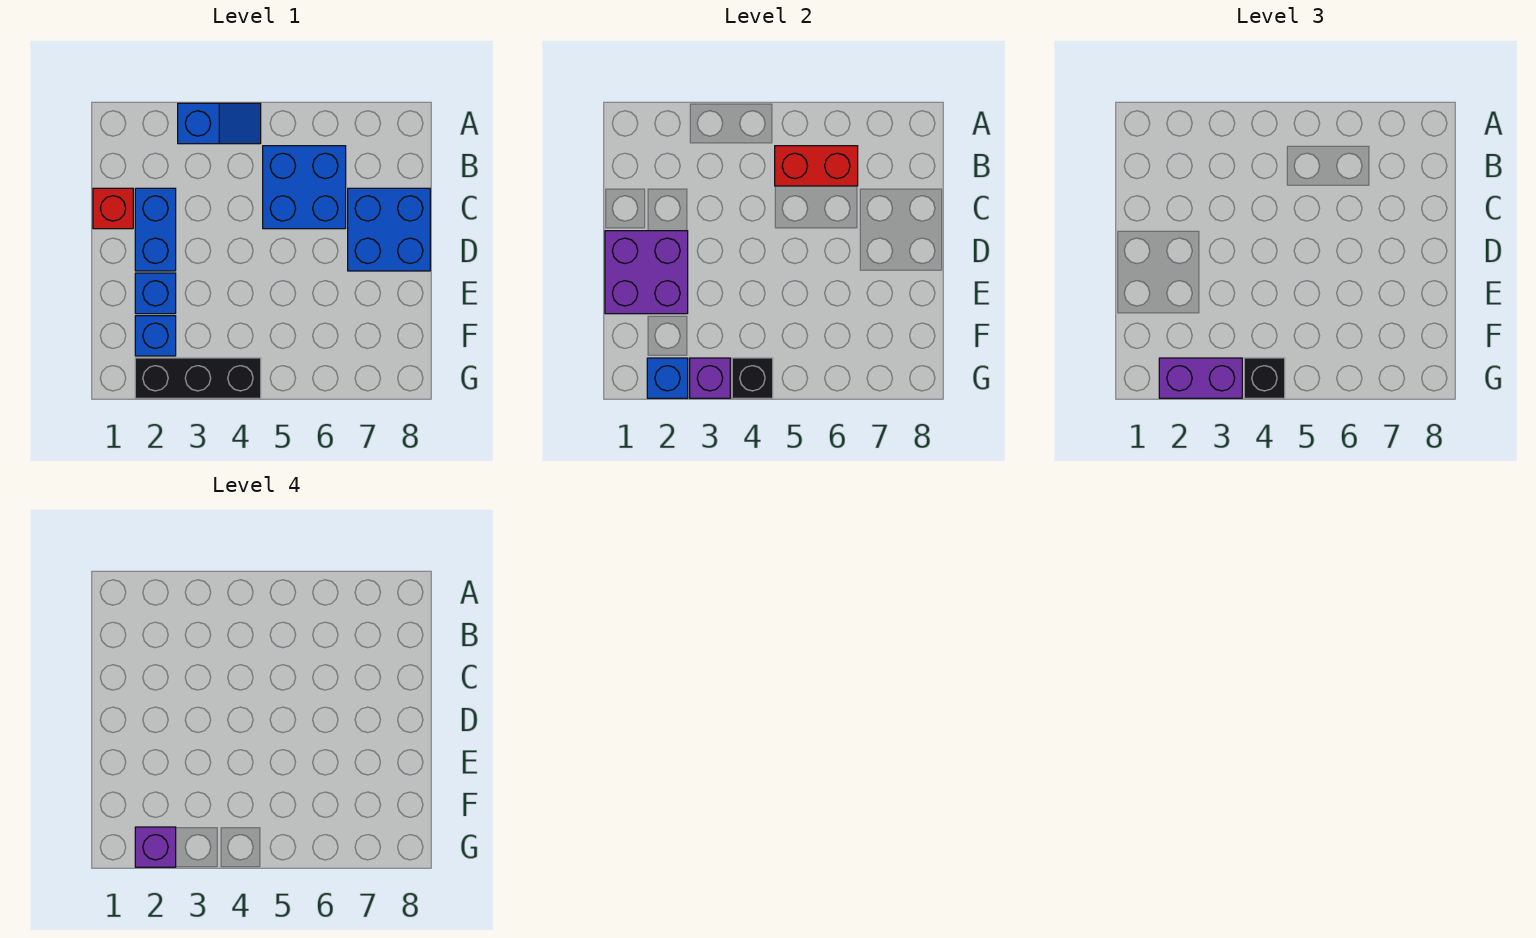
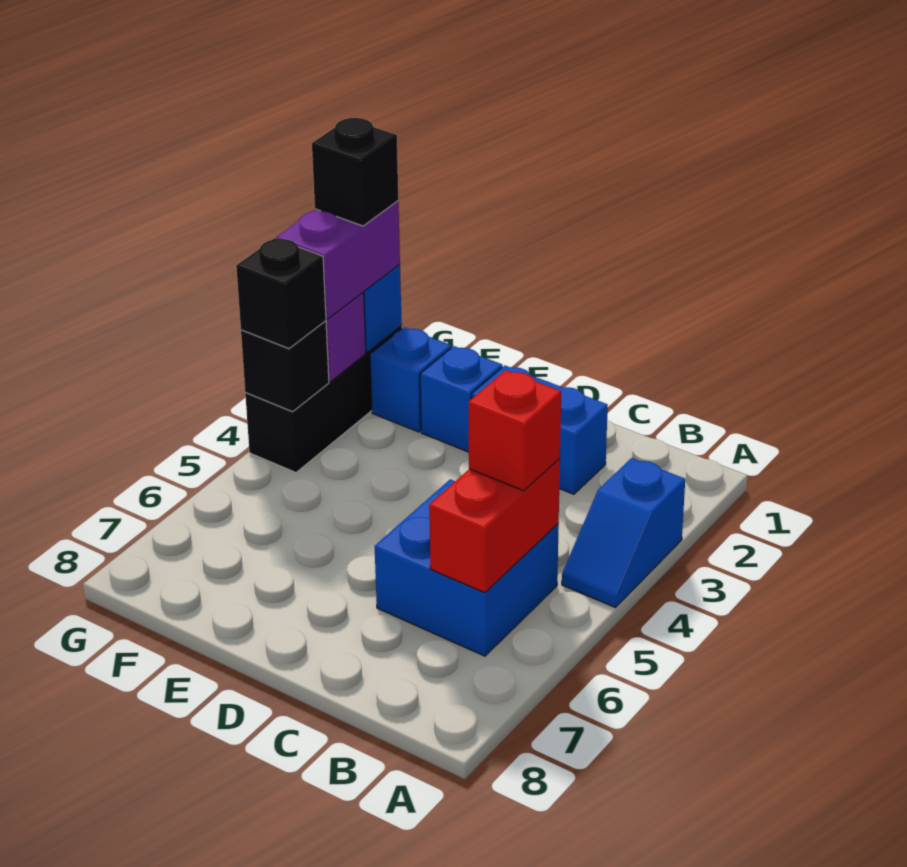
red 1x1 brick [93,188,133,229] -> red 1x1 brick moved to [469,370,561,491]
blue 2x2 brick [348,188,430,271] -> none
purple 2x2 brick [605,231,688,314] -> none
purple 1x1 brick [135,827,176,867] -> black 1x1 brick [312,118,398,226]

